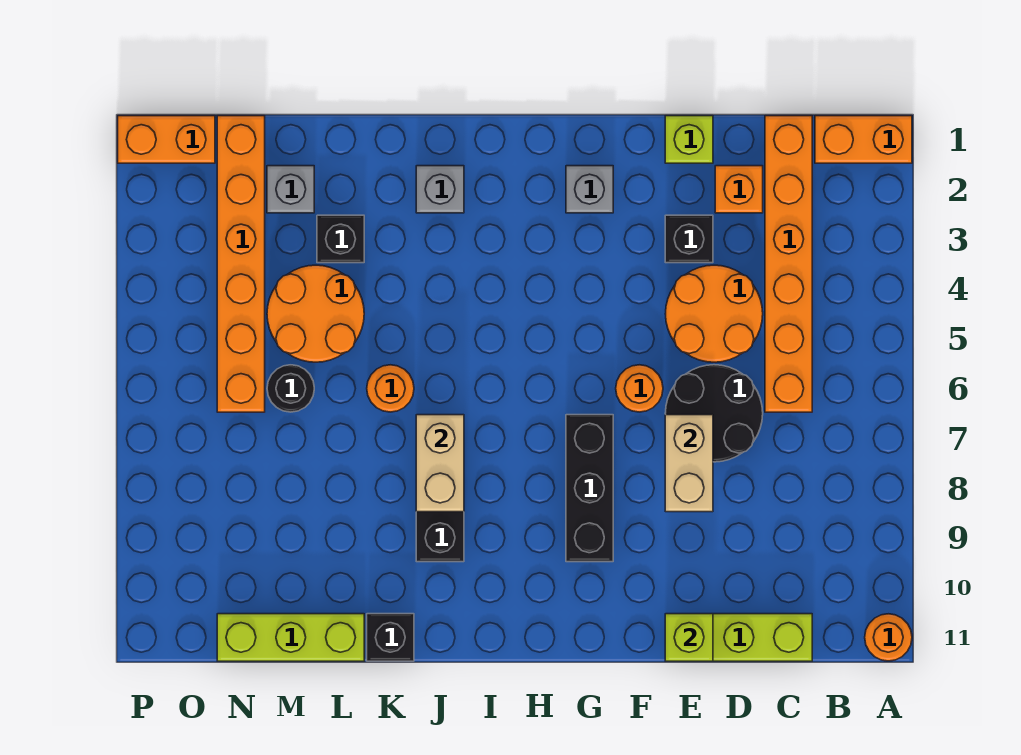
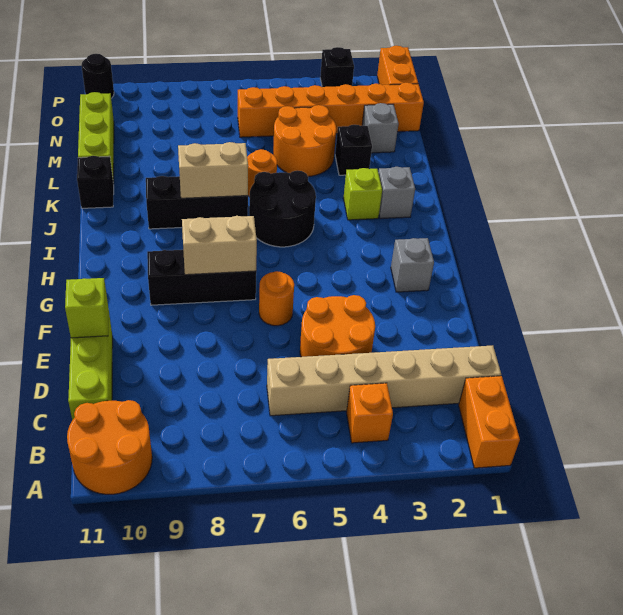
orange 1x1 round brick [865,614,912,661] -> orange 2x2 round brick [67,400,152,494]
orange 1x6 brick [765,116,812,412] -> tan 1x6 brick [267,345,501,416]
orange 1x1 brick [715,166,763,213] -> orange 1x1 brick moved to [346,383,393,443]
black 2x2 round brick [665,365,763,462] -> black 2x2 round brick moved to [249,171,316,247]
lime 1x1 brick [665,116,713,163] -> lime 1x1 brick moved to [343,168,382,220]
black 1x1 brick [665,215,713,263] -> black 1x1 brick moved to [320,47,354,87]
tan 1x2 brick [665,415,713,512] -> tan 1x2 brick moved to [182,216,257,275]
black 1x1 round brick [267,365,314,412] -> black 1x1 round brick moved to [81,54,114,98]

